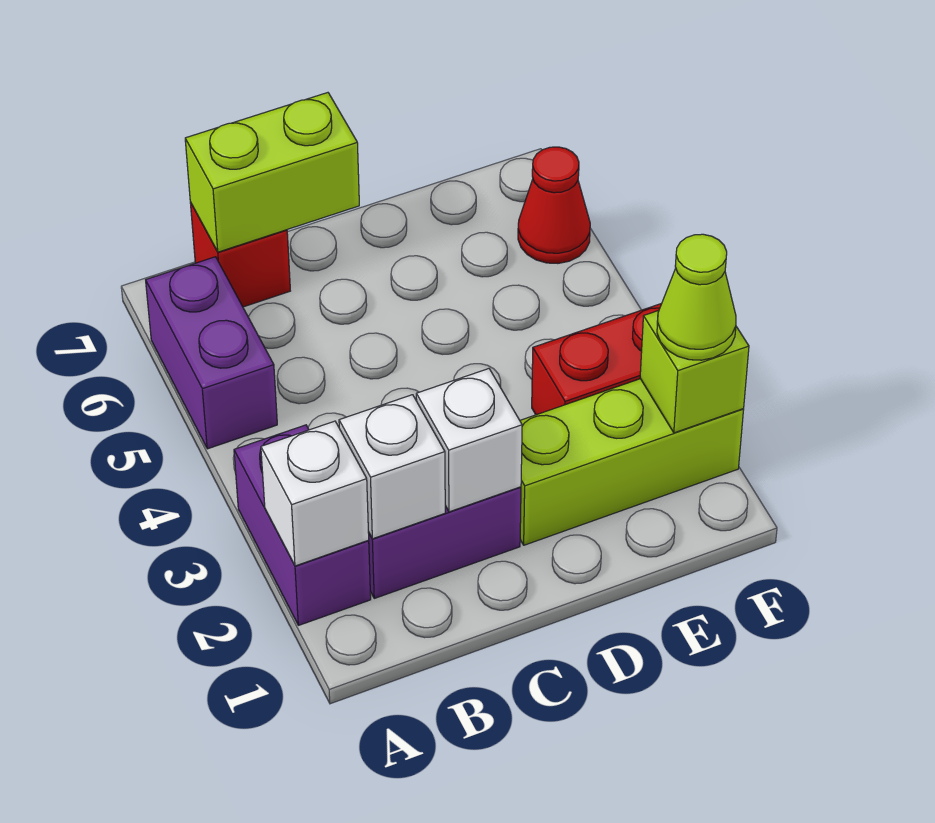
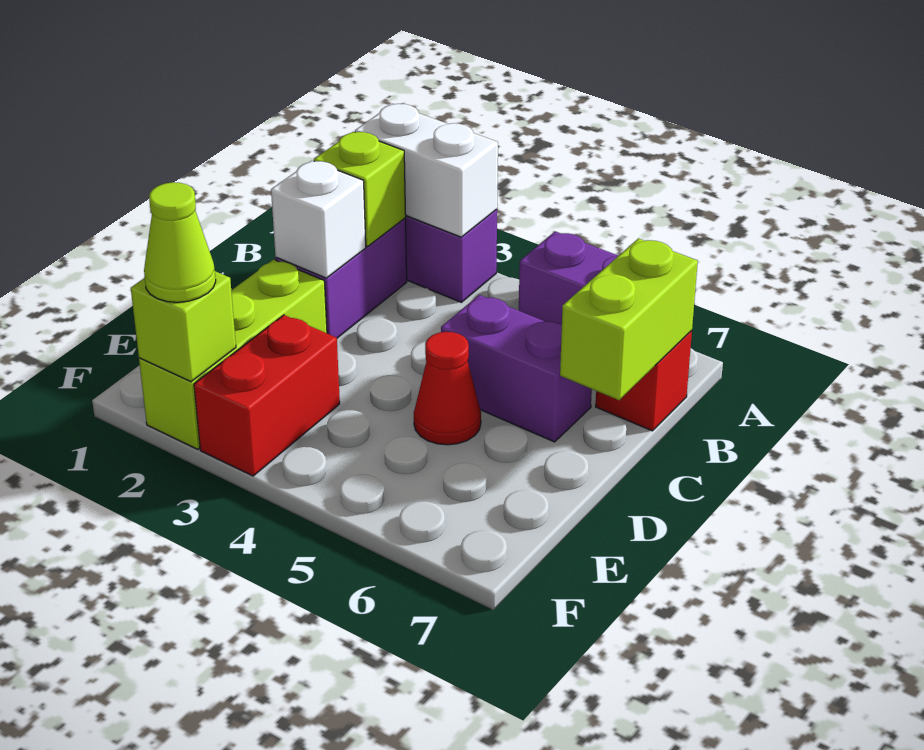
white 1x1 brick [261,421,369,566] -> white 1x2 brick [355,104,498,237]
white 1x1 brick [339,395,445,539] -> lime 1x1 brick [314,132,406,246]
none -> purple 1x2 brick [441,295,592,442]
red 1x1 cone [518,147,590,263] -> red 1x1 cone moved to [414,332,481,445]

